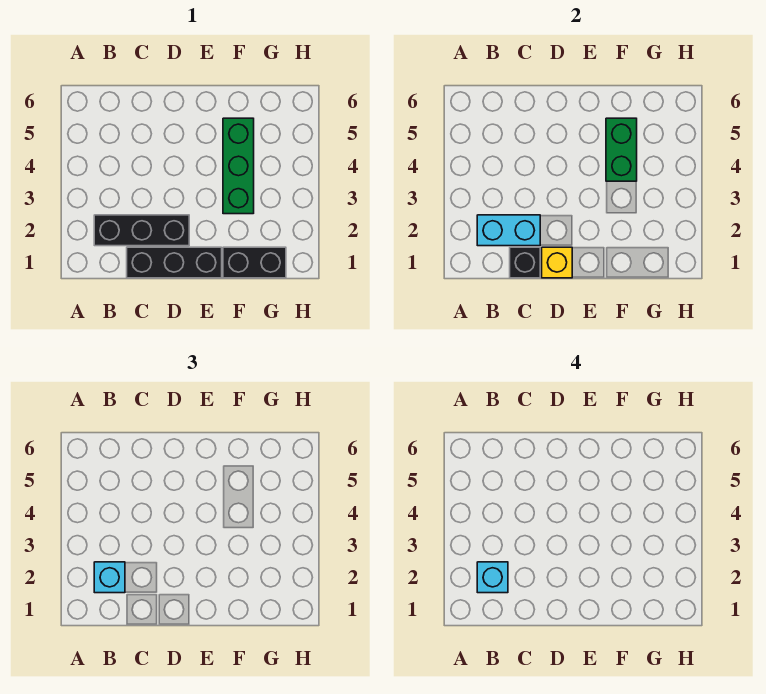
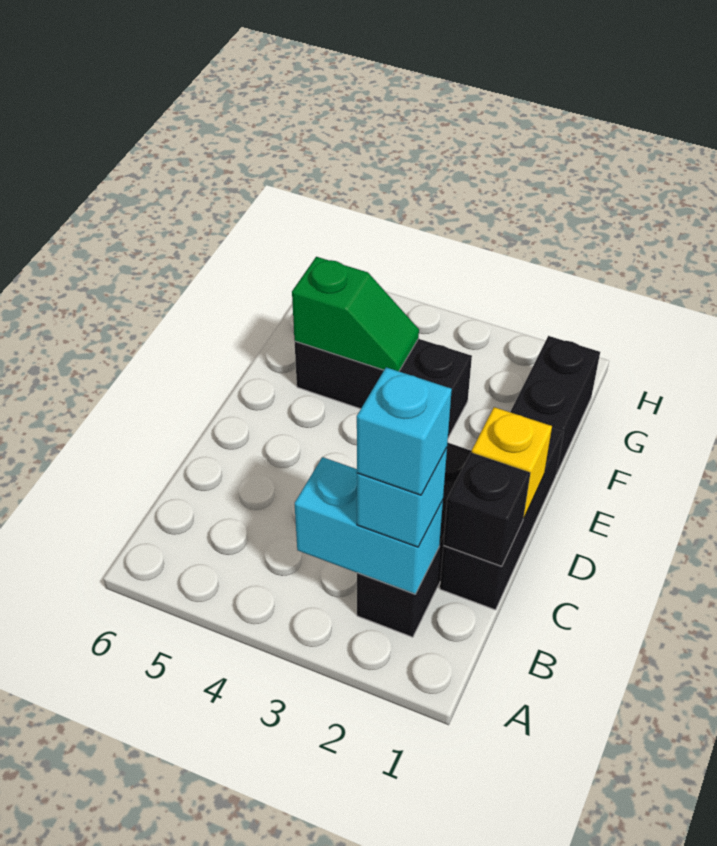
cyan 1x2 brick [477,215,540,246] -> cyan 1x2 brick turned to [295,457,443,594]
green 1x3 brick [223,118,254,214] -> black 1x3 brick [295,339,472,437]
green 1x2 brick [606,118,637,181] -> green 1x2 slope [292,257,419,371]

